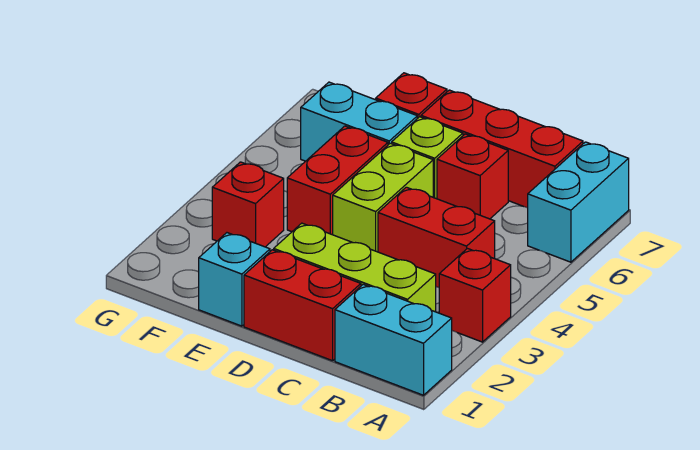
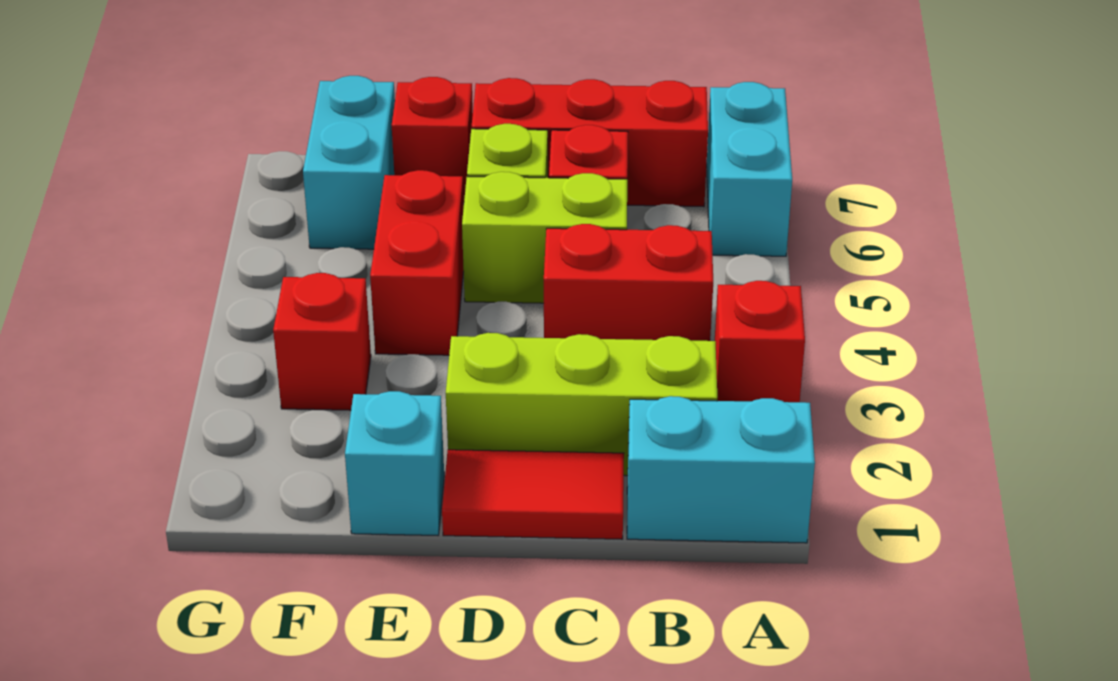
red 1x2 brick [244,250,361,361] -> red 1x2 tile [442,450,624,539]
lime 1x2 brick [333,143,433,252] -> lime 1x2 brick turned to [462,172,627,303]
cyan 1x2 brick [301,82,417,161] -> cyan 1x2 brick turned to [303,76,395,249]

